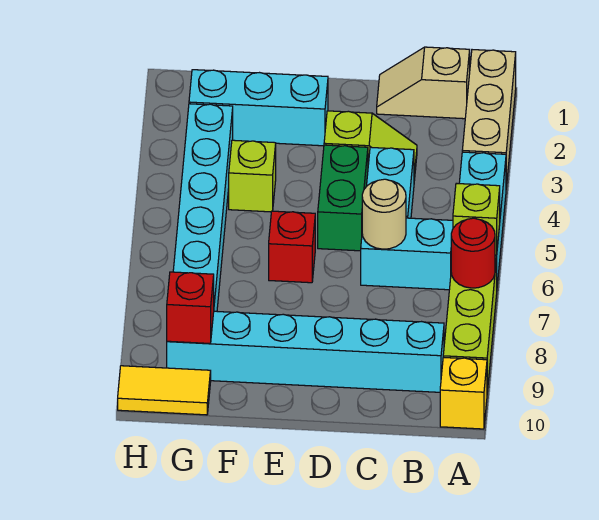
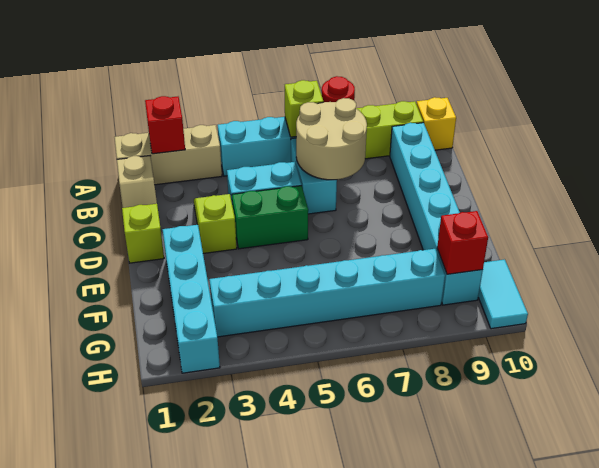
tan 1x1 round brick [362,179,406,249] -> tan 2x2 round brick [296,98,367,180]
cyan 1x3 brick [189,70,328,146] -> cyan 1x4 brick [163,225,220,373]
red 1x1 brick [269,211,315,283] -> red 1x1 brick moved to [145,96,185,154]
lime 1x1 brick [229,140,276,212] -> lime 1x1 brick moved to [122,204,164,263]
yellow 1x2 tile [118,366,211,415] -> cyan 1x2 tile [478,259,528,329]

